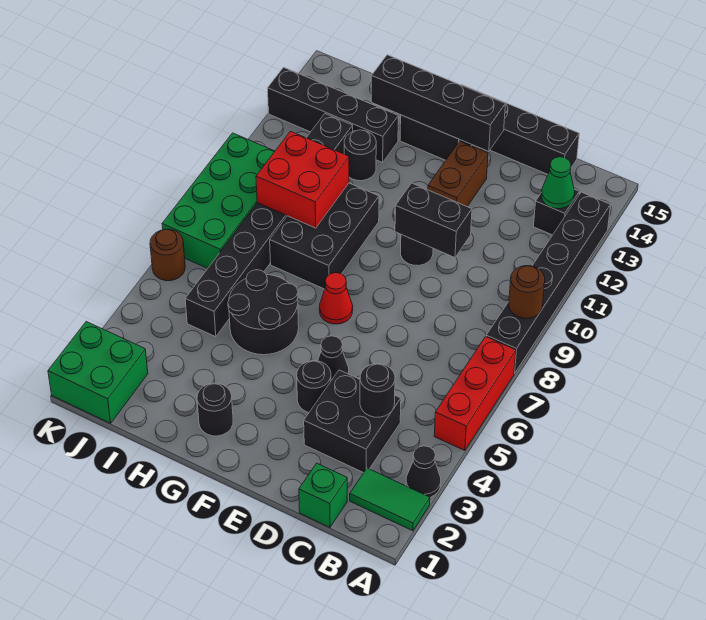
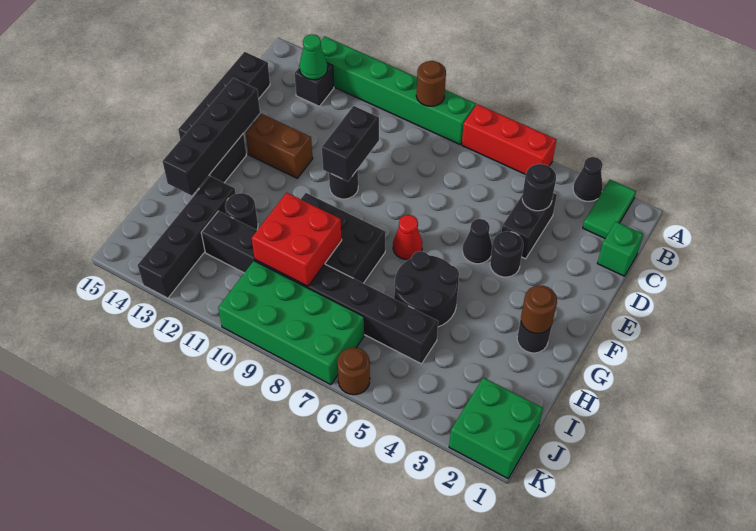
black 1x6 brick [486,192,611,374] -> green 1x6 brick [321,36,476,144]
black 2x2 brick [304,370,401,473] -> black 1x2 brick [501,193,557,259]
none -> brown 1x1 round brick [521,285,557,334]

